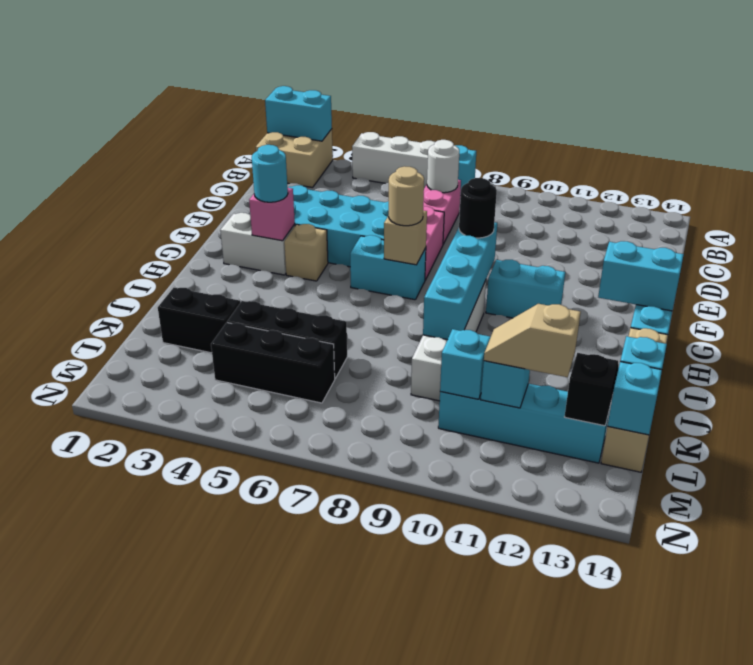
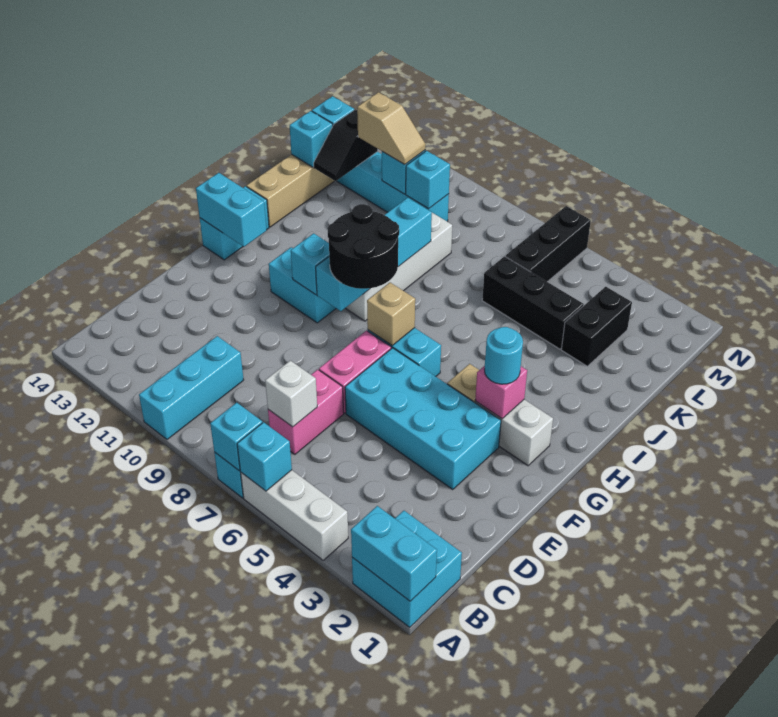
tan 2x2 brick [256,129,333,188] -> cyan 2x2 brick [352,511,462,627]
none -> cyan 1x1 brick [237,422,292,491]
none -> cyan 1x1 brick [210,403,262,471]
none -> cyan 1x3 brick [139,336,244,439]
white 1x1 round brick [427,140,459,193] -> white 1x1 brick [265,360,317,427]
tan 1x1 round brick [389,166,424,226] -> none
black 1x1 round brick [459,178,497,238] -> black 2x2 round brick [327,204,399,289]
none -> cyan 1x1 brick [291,233,329,295]
black 1x2 brick [158,288,240,353] -> black 1x2 brick turned to [561,287,632,366]
black 1x3 brick [211,323,335,403] -> black 1x3 brick turned to [506,206,591,282]

